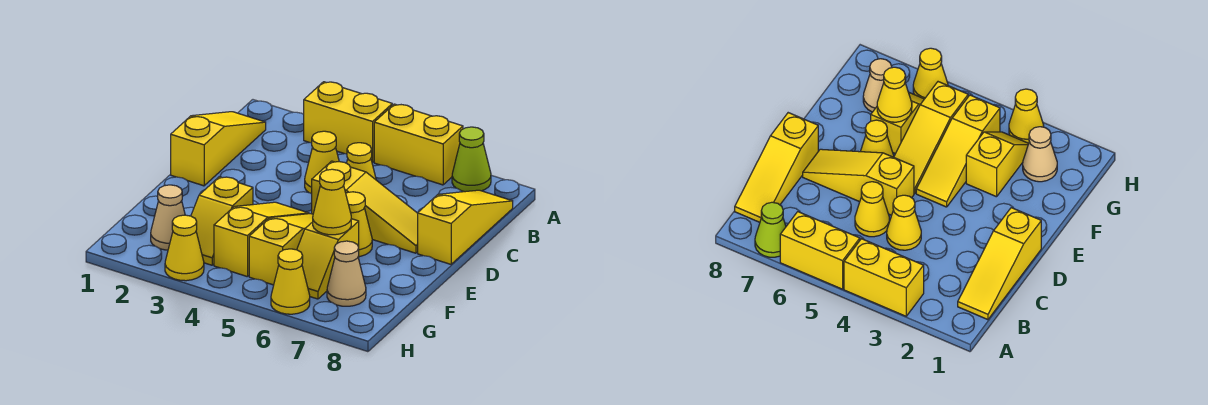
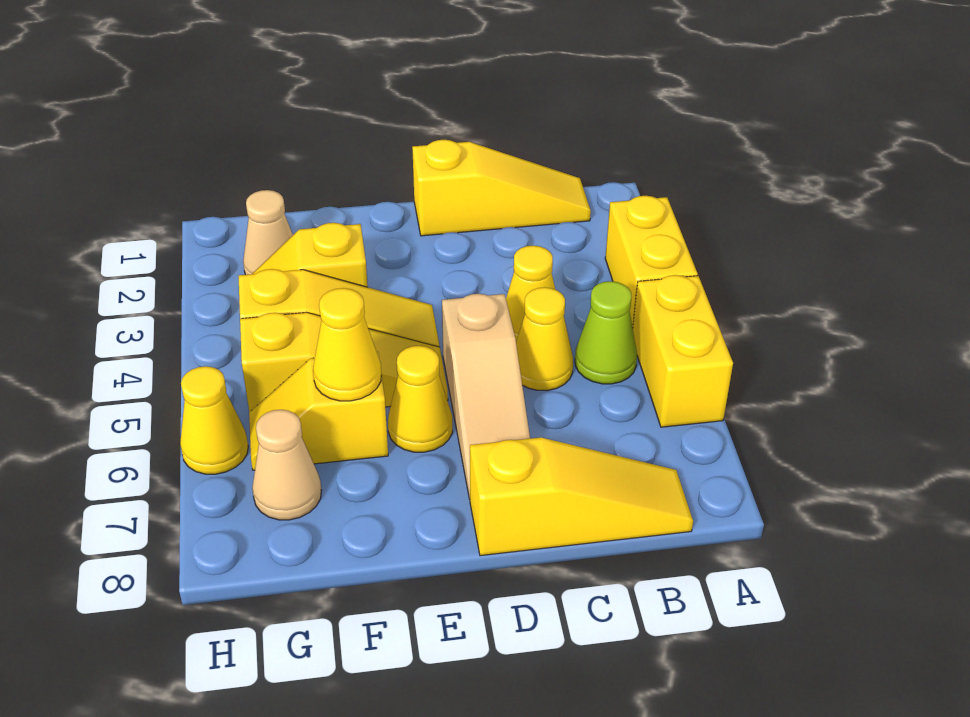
lime 1x1 cone [452,127,491,192] -> lime 1x1 cone moved to [575,281,637,384]
yellow 1x3 slope [312,161,418,253] -> tan 1x3 slope [442,294,530,499]
yellow 1x1 cone [165,215,204,281] -> none

